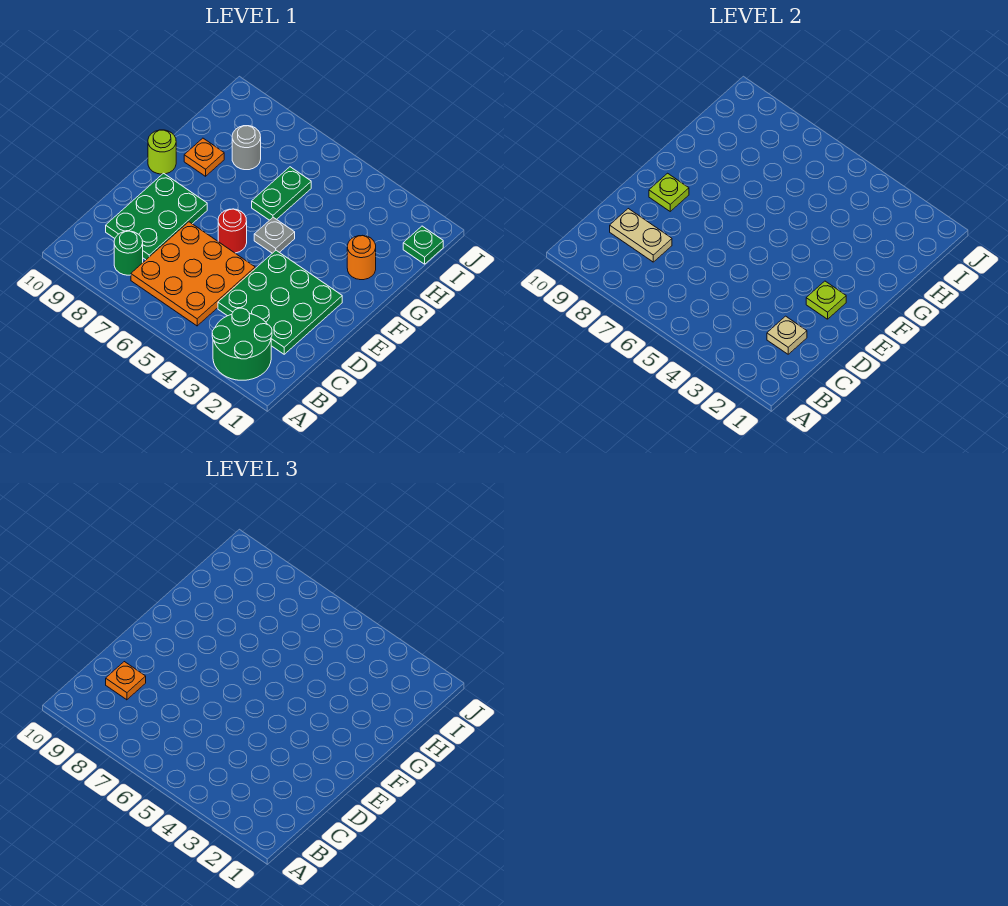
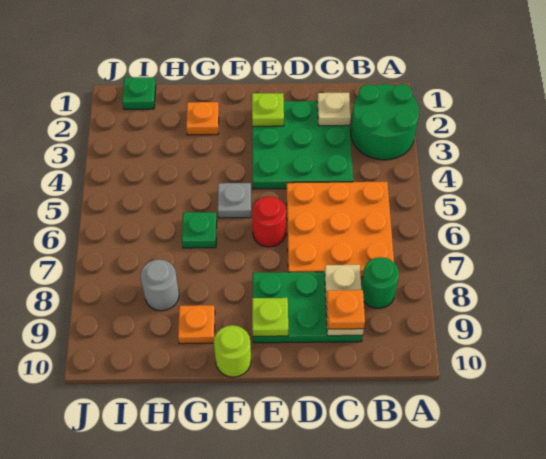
orange 1x1 round brick [347,236,376,280] -> orange 1x1 plate [186,102,219,135]
green 1x2 plate [252,167,311,220] -> green 1x1 plate [182,212,217,248]

